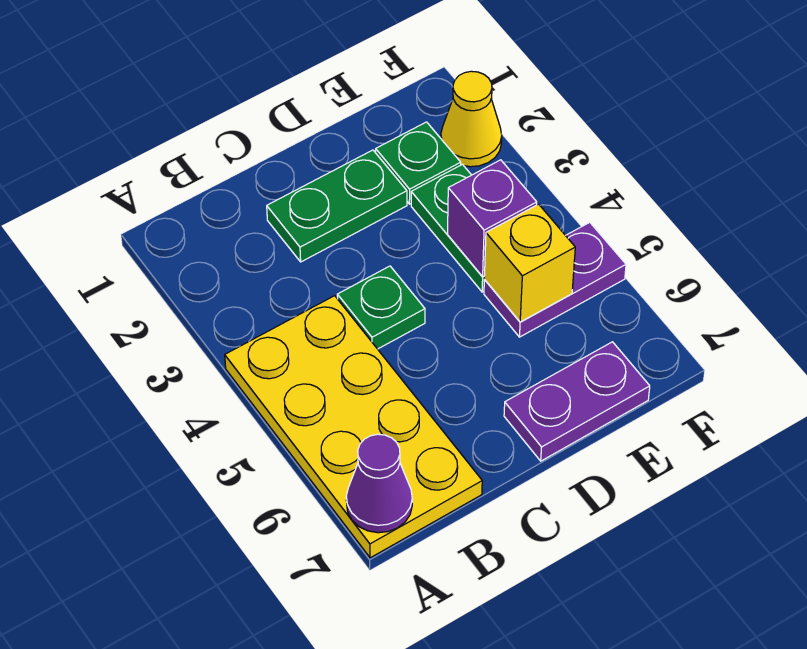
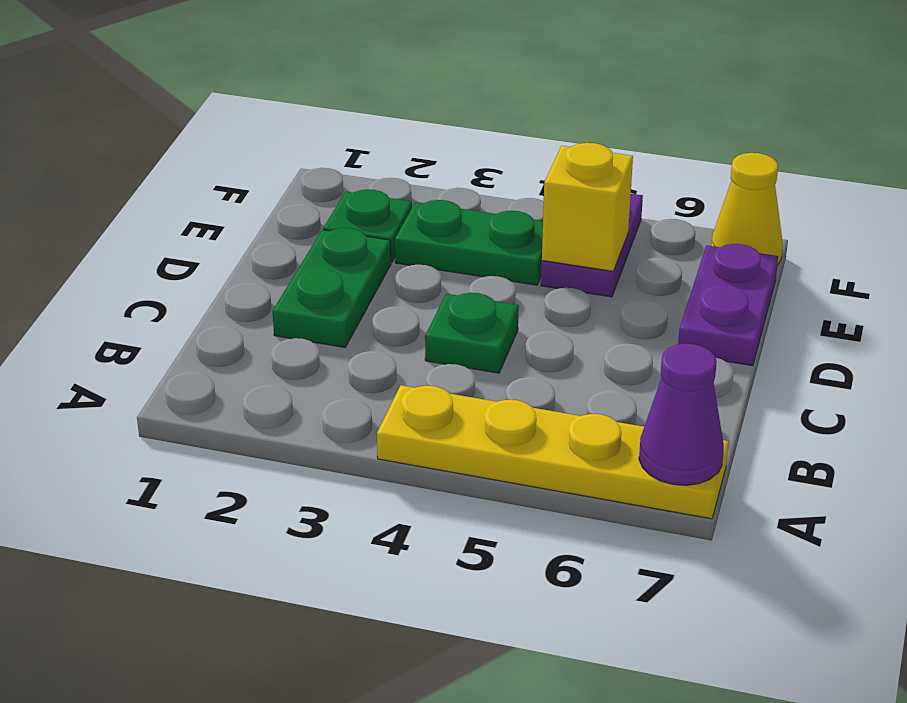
yellow 2x4 plate [225,296,482,558] -> yellow 1x4 plate [377,385,729,519]
purple 1x1 brick [448,160,537,277] -> none
yellow 1x1 cone [441,71,502,167] -> yellow 1x1 cone moved to [711,153,783,265]

